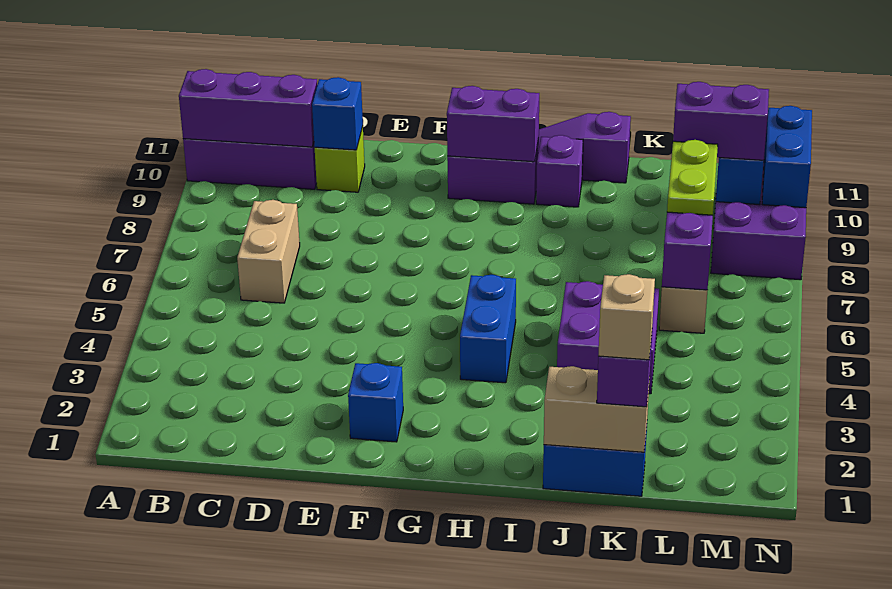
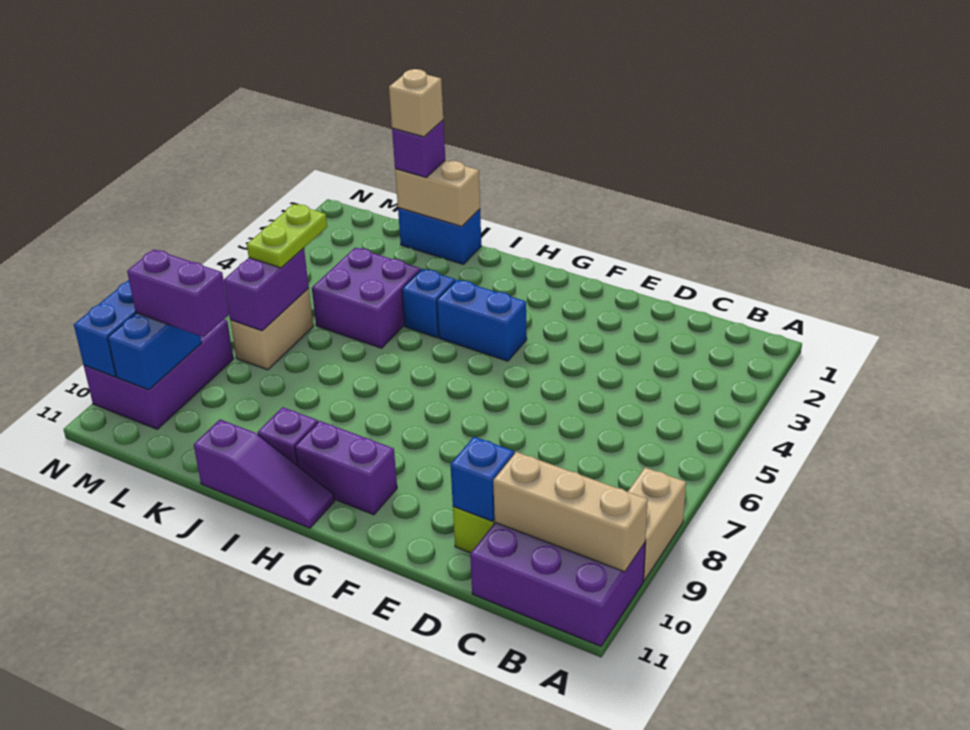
purple 1x3 brick [179,69,317,147] -> tan 1x3 brick [493,452,648,572]
tan 1x2 brick [237,200,300,303] -> tan 1x2 brick moved to [628,467,686,581]
blue 1x1 brick [348,363,403,442] -> blue 1x1 brick moved to [402,269,455,338]
purple 1x2 brick [447,86,539,162] -> none
blue 1x2 brick [460,275,516,383] -> blue 1x2 brick turned to [437,280,527,361]
lime 1x2 plate [667,140,718,215] -> lime 1x2 plate moved to [247,204,327,268]

